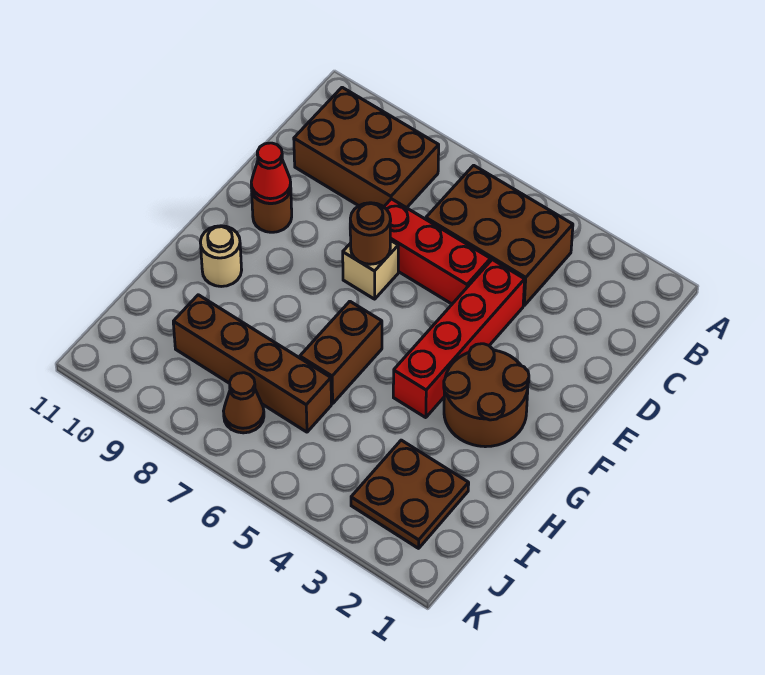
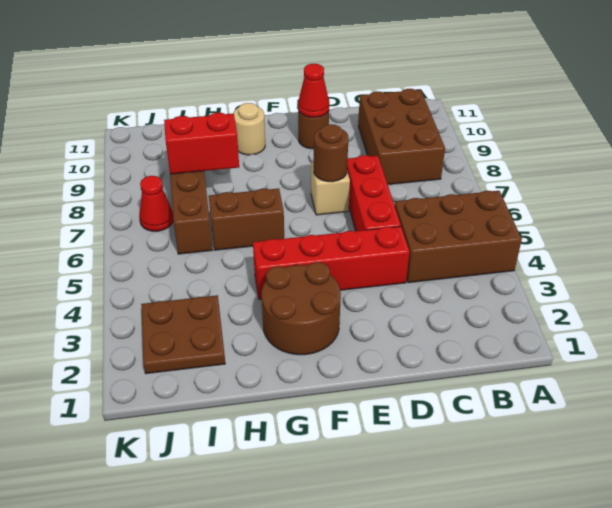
brown 2x3 brick [426,165,573,305] -> brown 2x3 brick turned to [394,191,522,283]
none -> red 1x2 brick [164,113,239,174]
brown 1x1 cone [224,373,264,433] -> red 1x1 cone [139,176,173,231]

